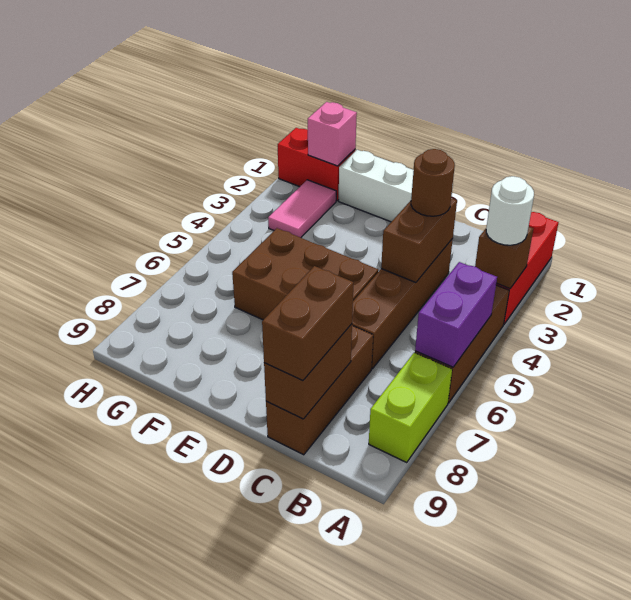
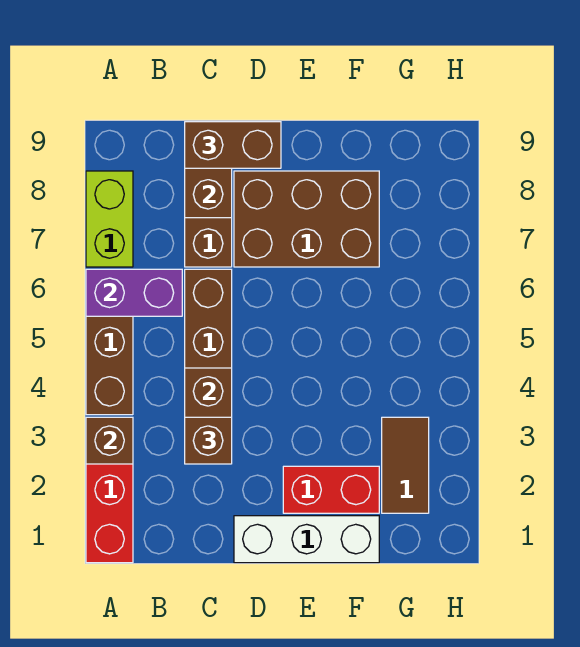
white 1x1 round brick [486,176,534,245] -> none
purple 1x2 brick [415,262,497,367] -> purple 1x2 brick turned to [86,269,182,316]
brown 1x1 round brick [411,149,455,216] -> brown 1x1 brick [185,417,232,464]
brown 1x2 brick [262,266,353,380] -> brown 1x2 brick turned to [185,122,281,168]
brown 2x3 brick [232,228,378,320] -> brown 2x3 brick moved to [234,171,379,267]
red 1x2 brick [278,128,355,201] -> red 1x2 brick moved to [283,466,379,513]
pink 1x1 brick [308,102,357,166] -> none
pink 1x2 tile [268,180,336,238] -> brown 1x2 tile [382,417,429,513]

